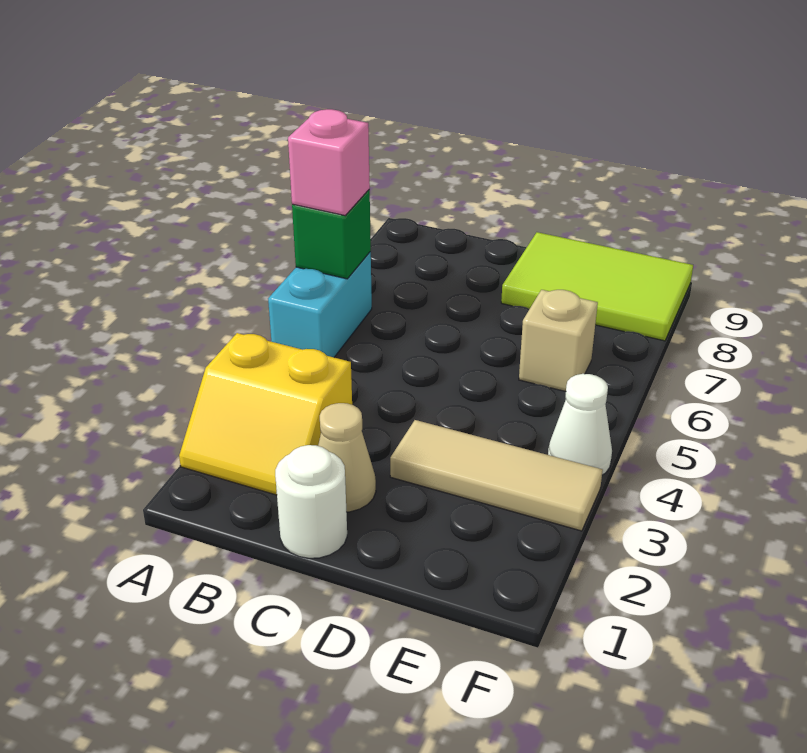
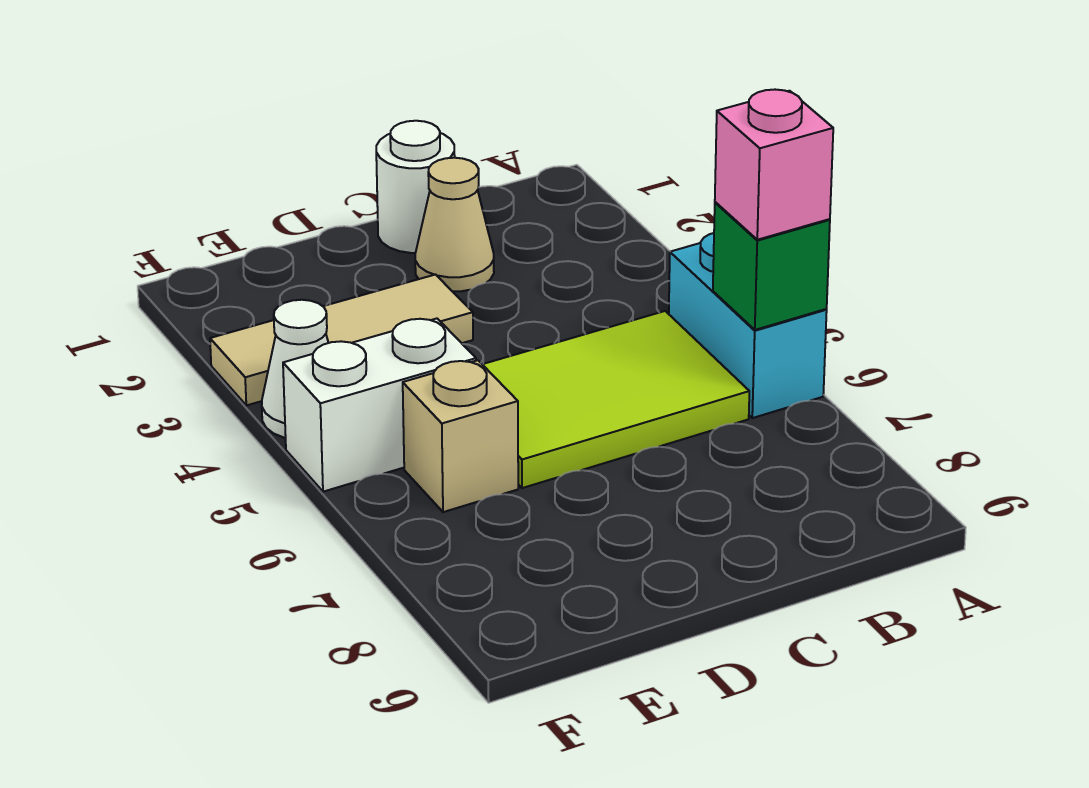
yellow 2x2 slope [179,333,352,495] -> none
lime 2x3 tile [501,232,693,341] -> lime 2x3 tile moved to [482,311,749,488]
none -> white 1x2 brick [283,319,476,492]

